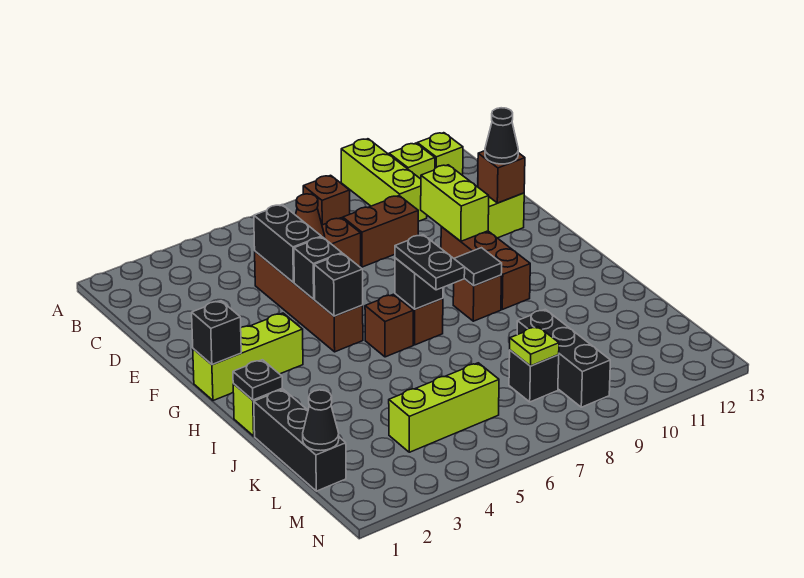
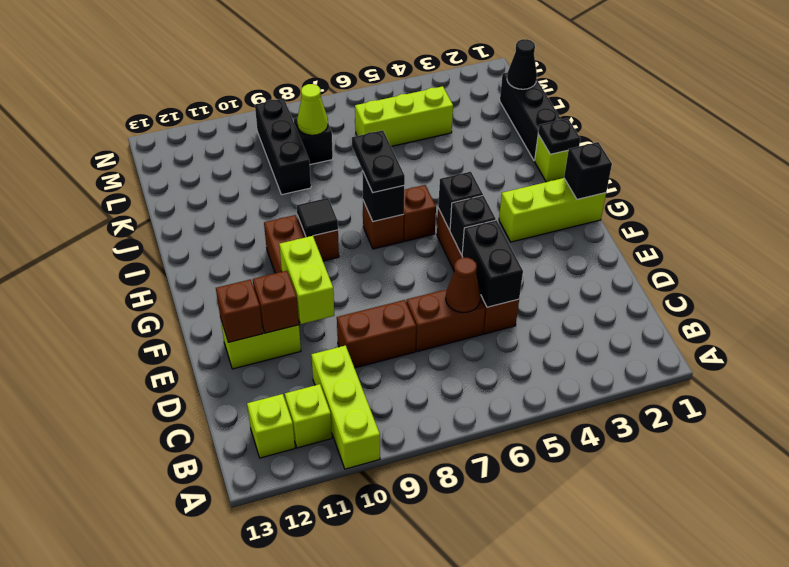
brown 1x1 brick [303,175,350,225] -> brown 1x1 brick moved to [253,271,299,333]
black 1x1 cone [485,108,518,164] -> none
lime 1x1 plate [510,327,559,366] -> lime 1x1 cone [297,84,328,135]

